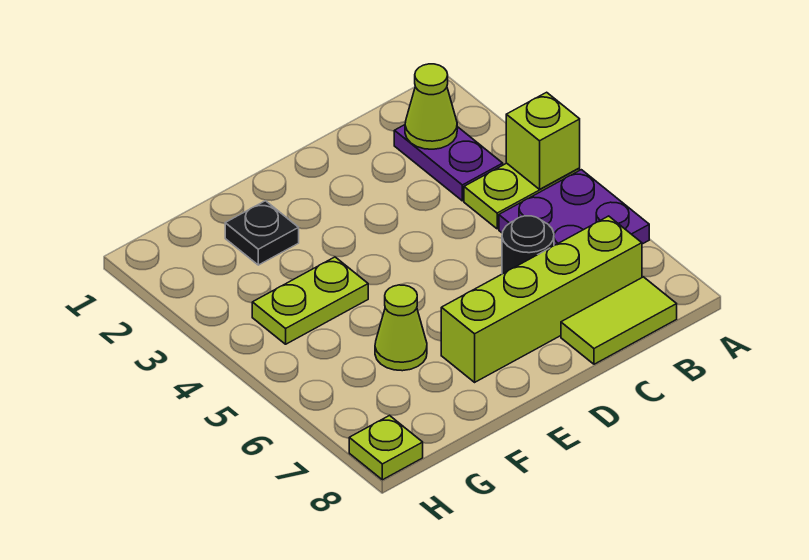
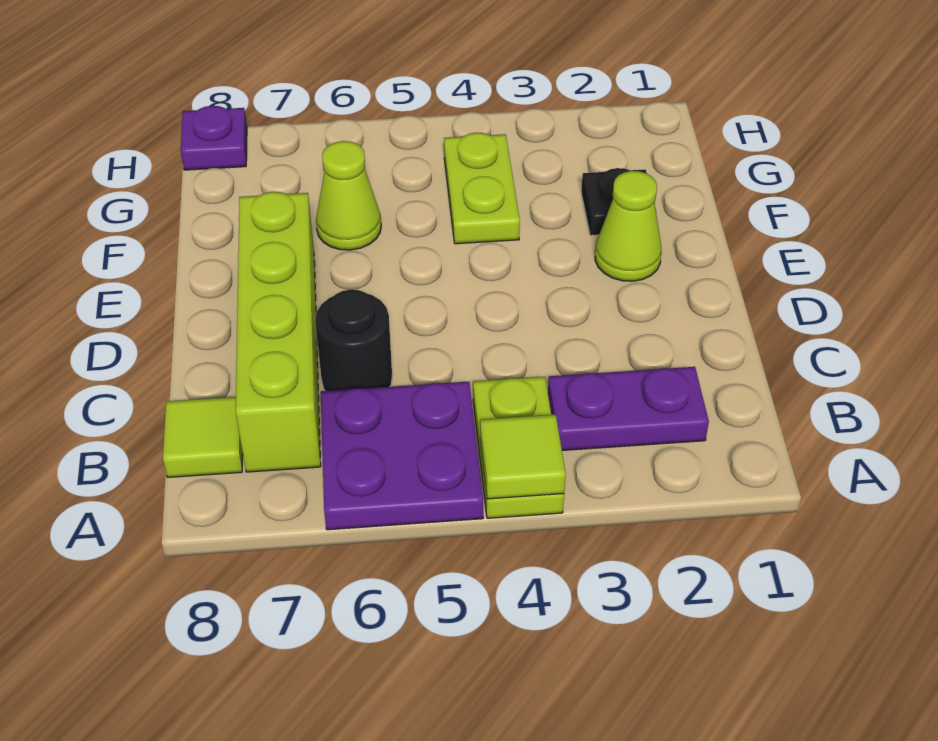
lime 1x1 brick [506,92,580,189] -> lime 1x1 tile [480,415,566,499]
lime 1x1 cone [405,64,457,149] -> lime 1x1 cone moved to [595,171,661,281]
lime 1x2 tile [561,277,677,364] -> lime 1x1 tile [163,397,243,477]
lime 1x1 plate [349,416,423,480] -> purple 1x1 plate [181,106,247,170]

